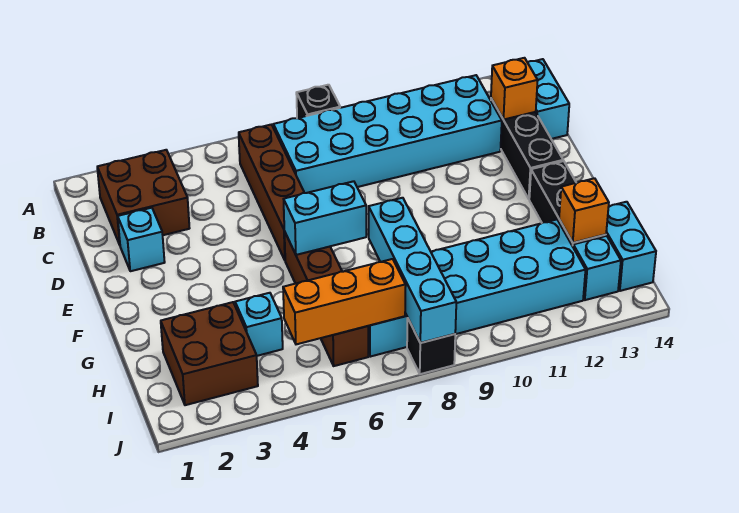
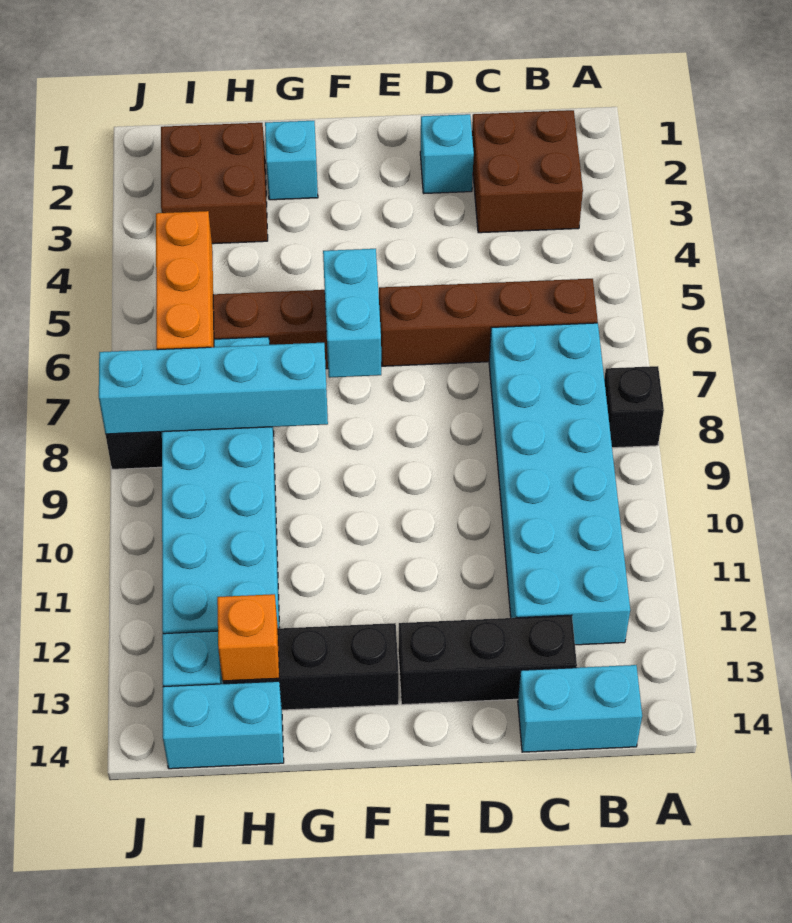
orange 1x1 brick [491,58,538,120] -> none
cyan 1x1 brick [235,293,283,356] -> cyan 1x1 brick moved to [265,121,318,200]

